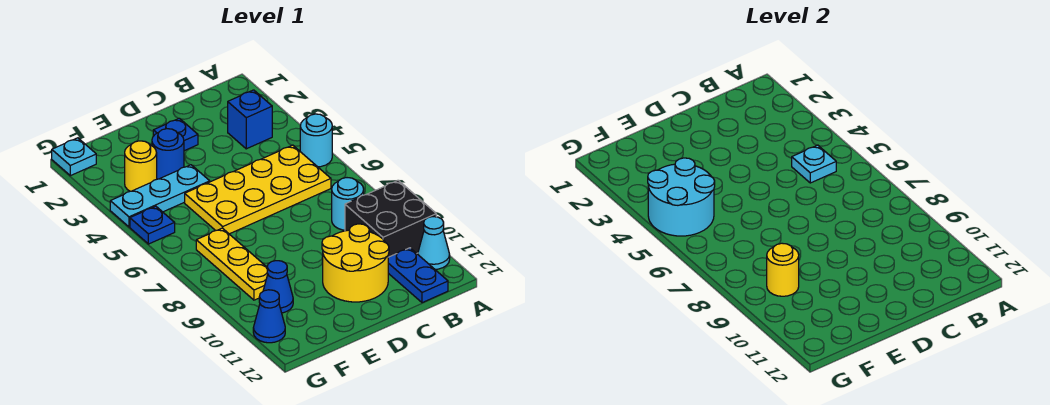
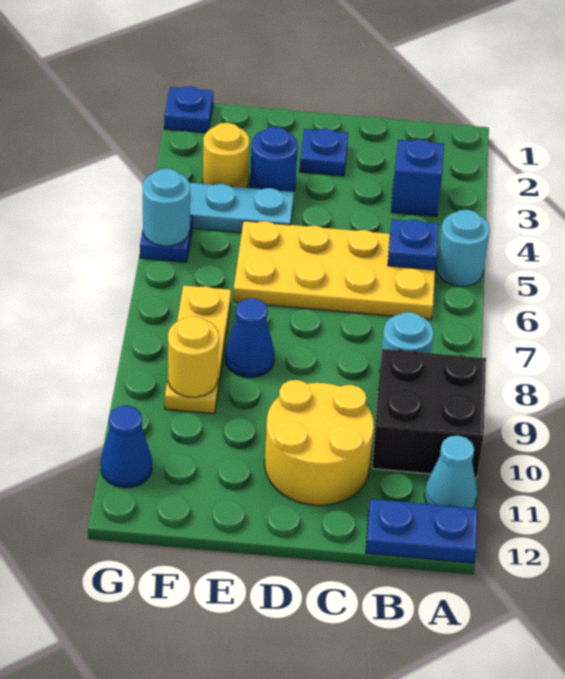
cyan 1x1 plate [792,145,836,183] -> blue 1x1 plate [388,219,439,270]
blue 1x2 plate [388,248,448,303] -> blue 1x2 plate turned to [366,499,478,563]
cyan 2x2 round brick [648,158,715,236] -> cyan 1x1 round brick [143,169,190,246]
blue 1x1 cone [263,261,293,313] -> blue 1x1 cone moved to [225,298,274,378]
cyan 1x1 plate [52,138,96,176] -> blue 1x1 plate [164,86,213,133]

